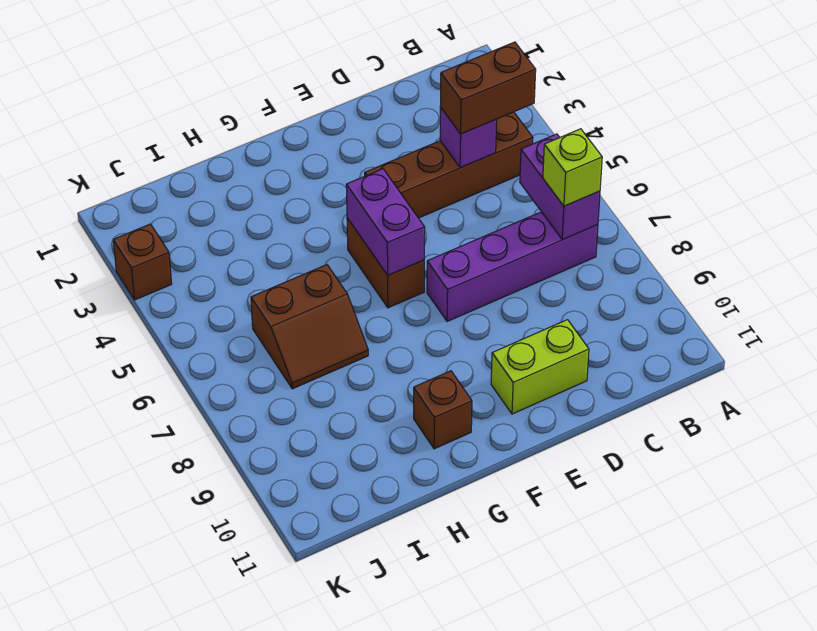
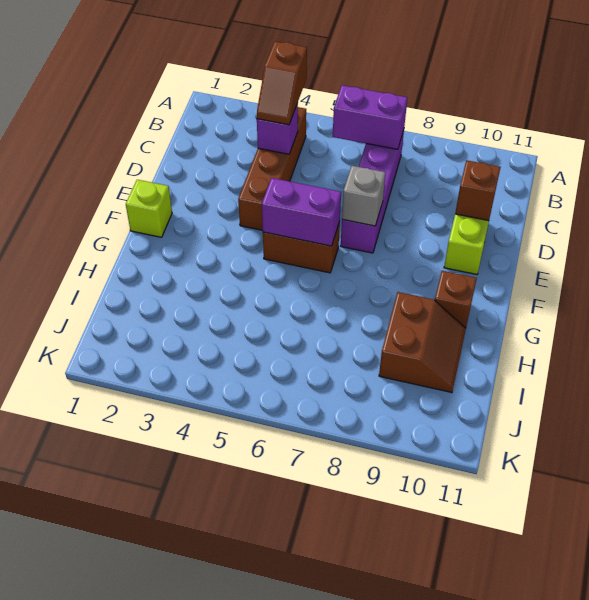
brown 1x2 brick [440,42,536,134] -> brown 1x2 slope [257,41,307,125]
lime 1x1 brick [543,129,602,206] -> lime 1x1 brick moved to [126,180,172,237]
none -> grey 1x1 brick [342,166,386,226]
brown 2x2 slope [251,265,368,389] -> brown 2x2 slope moved to [379,292,466,393]
brown 1x1 brick [113,224,172,300] -> brown 1x1 brick moved to [455,160,501,221]

